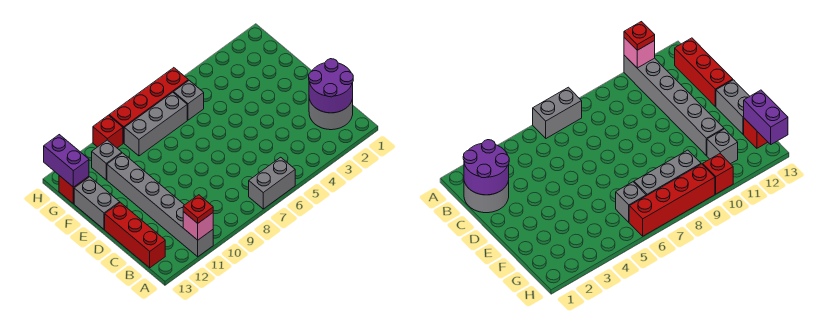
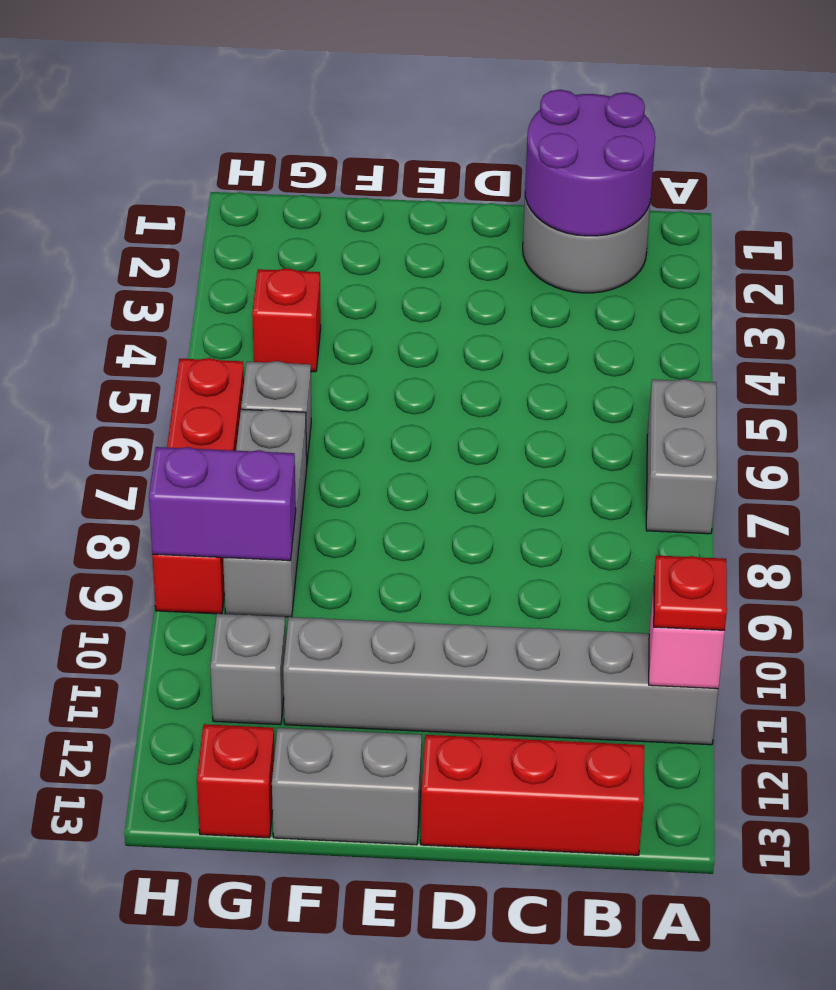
purple 1x2 brick [44,135,89,187] -> purple 1x2 brick moved to [149,447,296,561]
red 1x1 brick [93,115,123,148] -> red 1x1 brick moved to [252,268,321,372]

